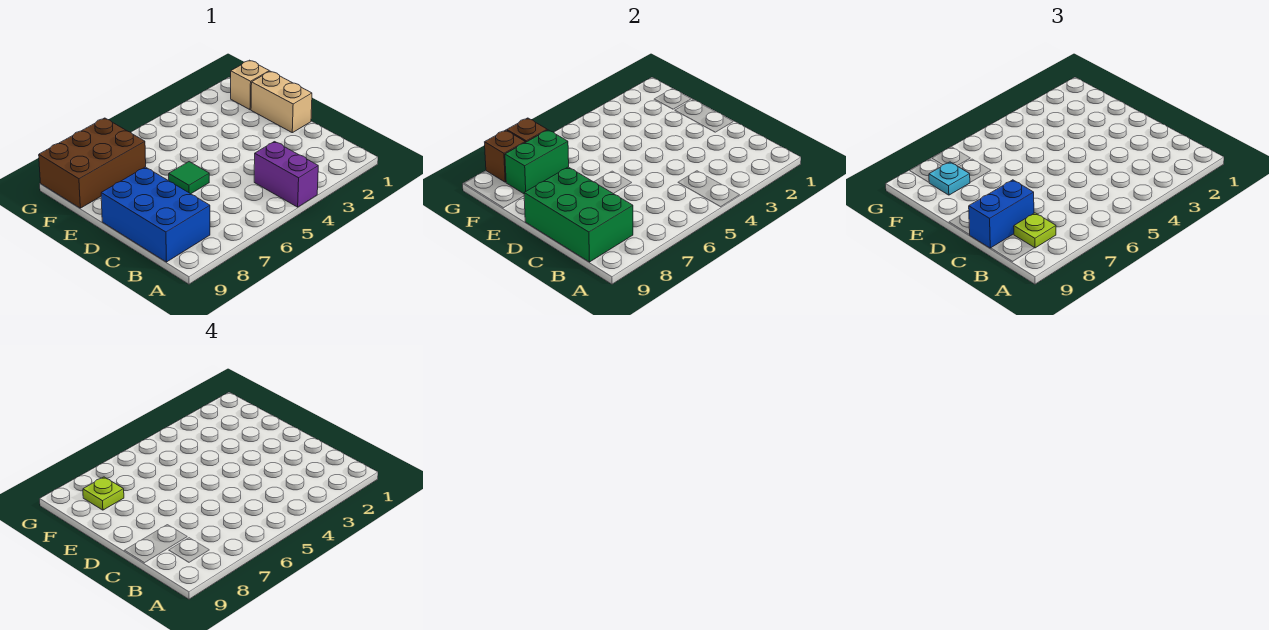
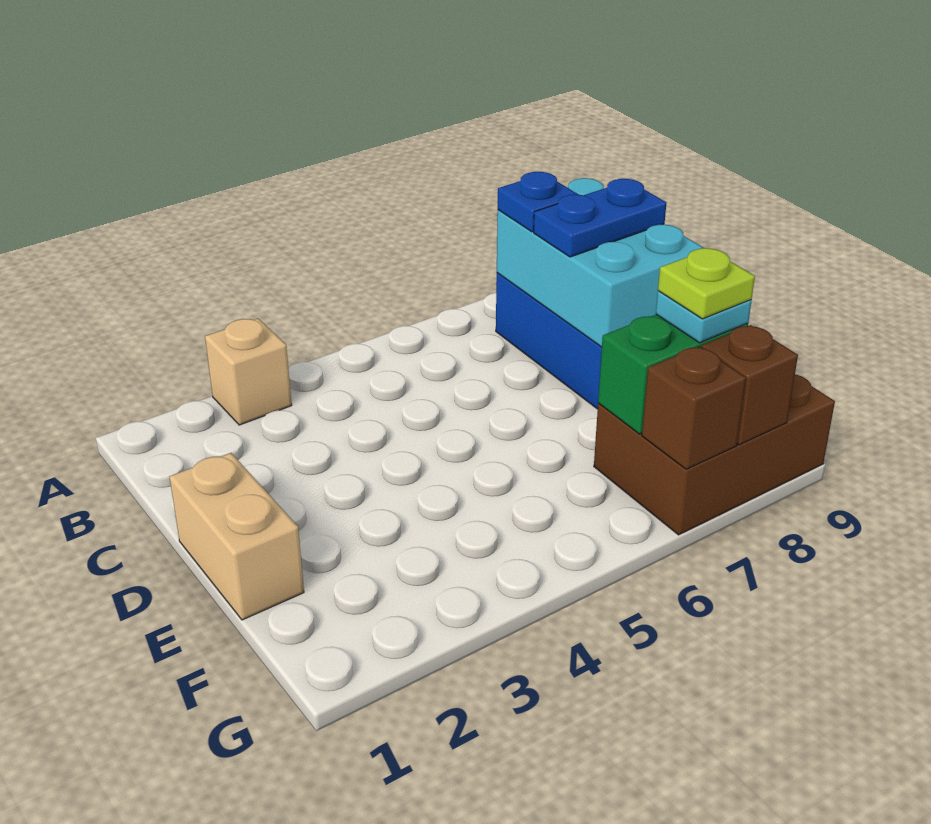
purple 1x2 brick [254,142,318,207] -> none
green 2x3 brick [524,167,633,262] -> cyan 2x3 brick [497,178,703,347]
lime 1x1 plate [1014,213,1056,248] -> blue 1x1 plate [498,172,578,232]
blue 1x2 brick [969,180,1034,248] -> blue 1x2 plate [534,179,666,257]
green 1x1 tile [169,162,209,194] -> none
tan 1x1 brick [231,60,269,110] -> tan 1x1 brick moved to [205,318,292,425]

